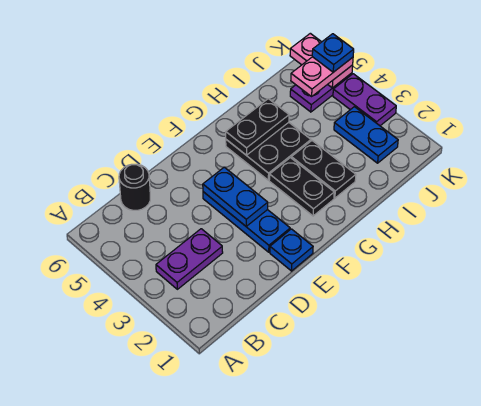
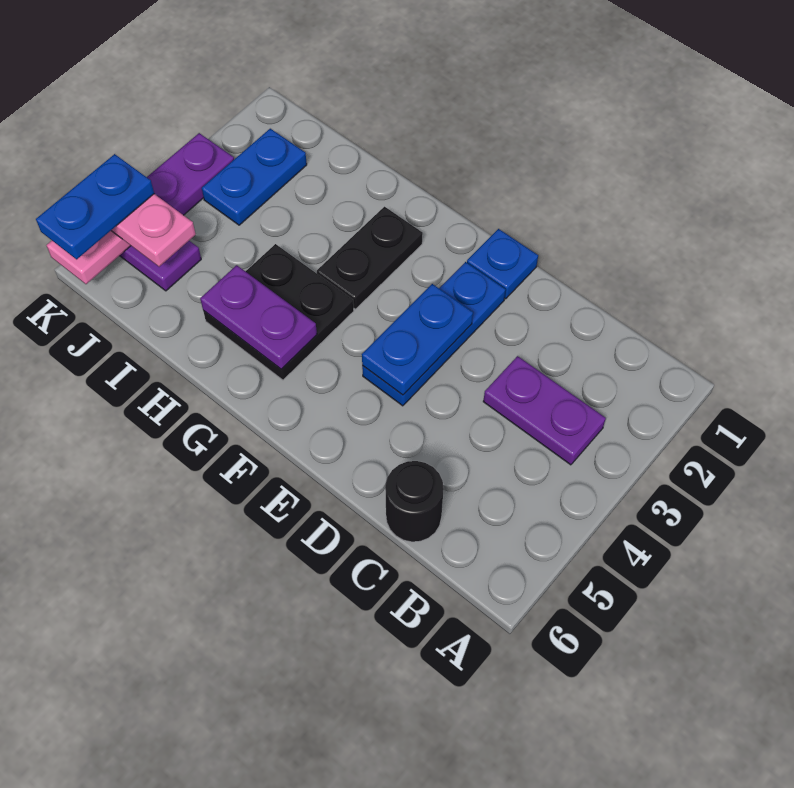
black 1x2 plate [226,99,289,155] -> purple 1x2 plate [200,265,317,369]
black 1x2 plate [291,141,356,198] -> none
blue 1x1 plate [312,34,354,72] -> blue 1x2 plate [36,154,154,259]

